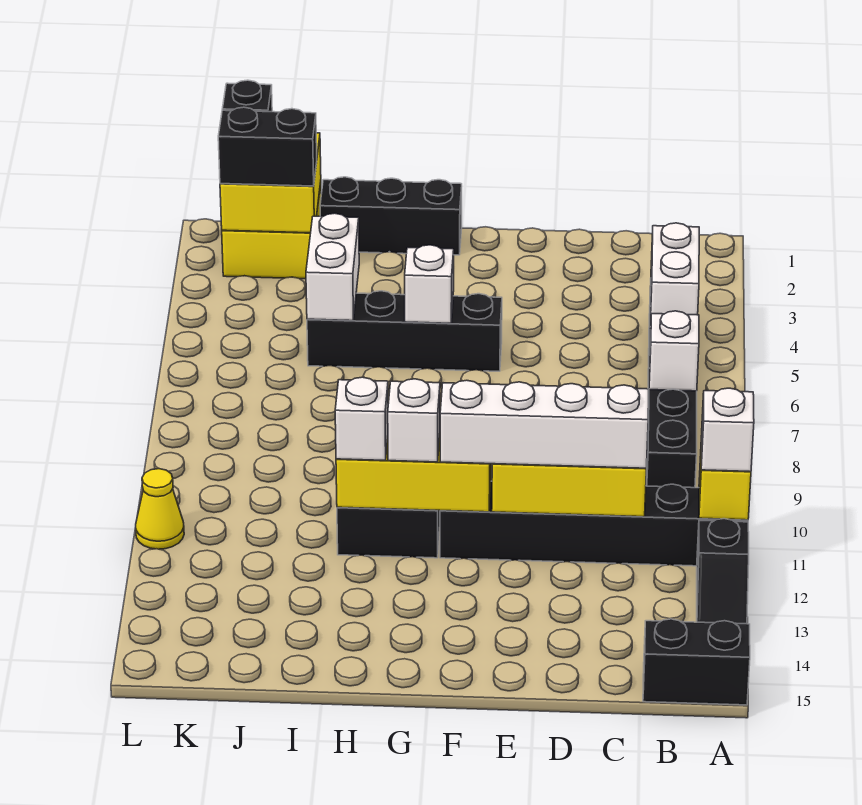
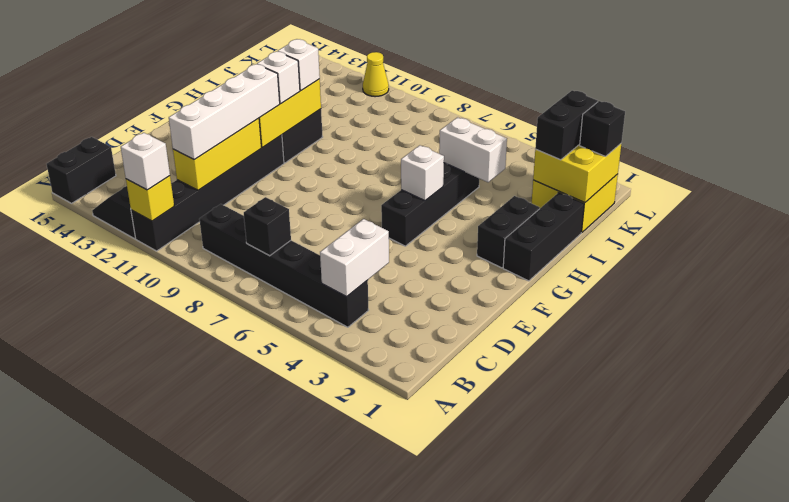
white 1x2 brick [650,223,699,329] -> white 1x2 brick turned to [320,219,389,297]
white 1x1 brick [649,311,699,391] -> black 1x1 brick [244,197,291,256]
none -> black 1x2 brick [477,196,540,268]

